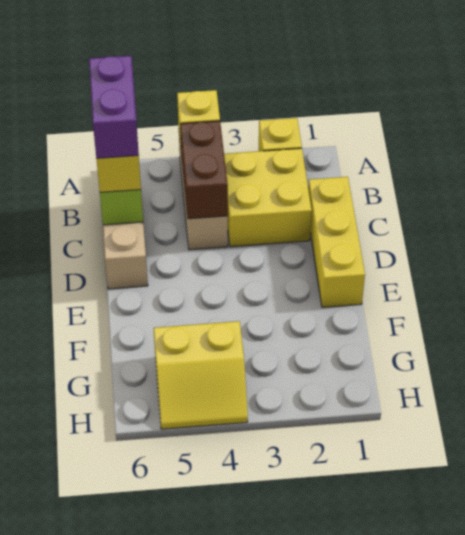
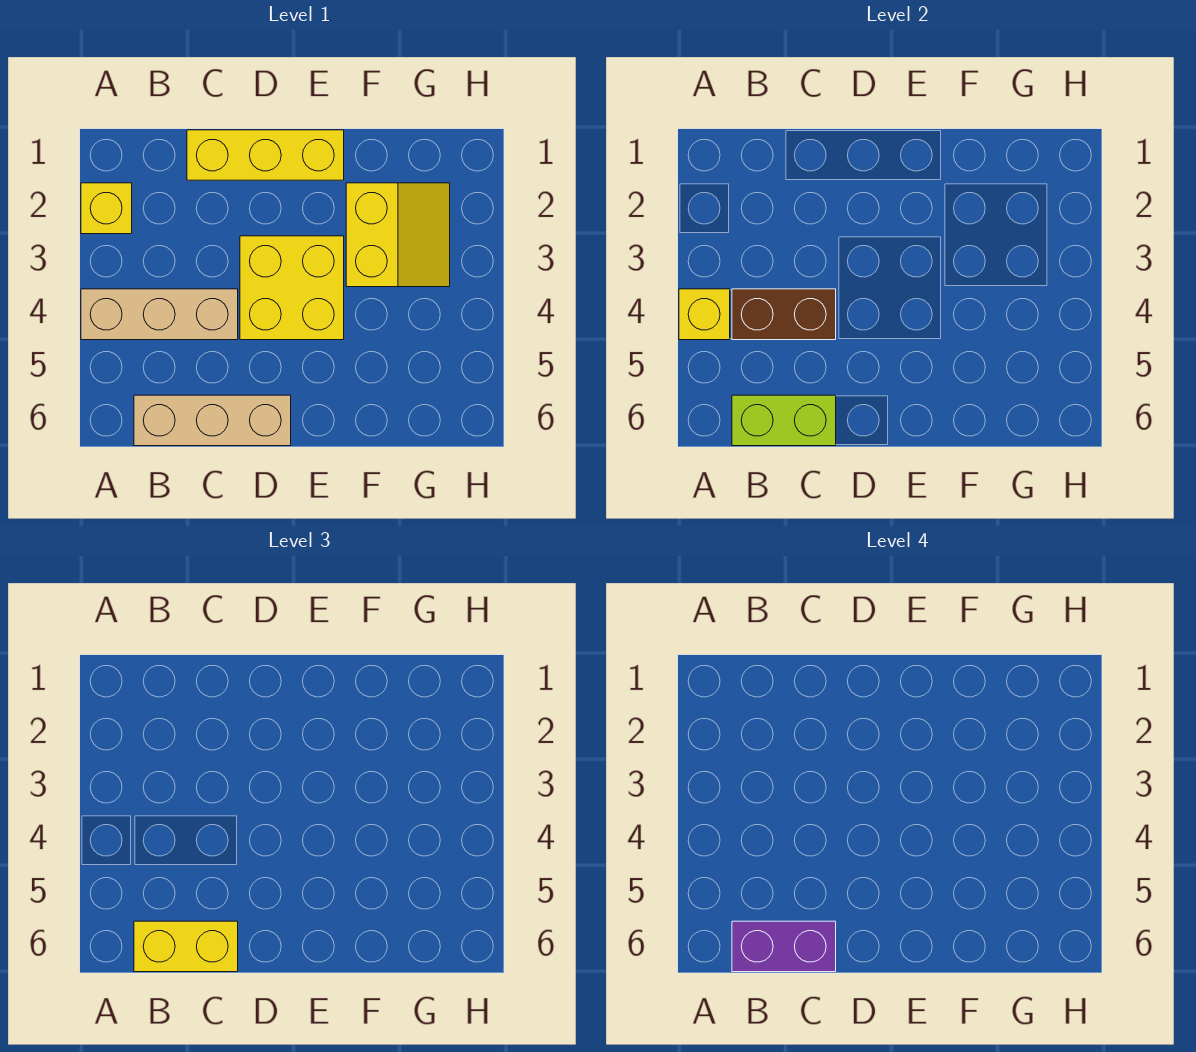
yellow 2x2 brick [224,148,312,247] -> yellow 2x2 brick moved to [240,236,344,340]
yellow 2x2 slope [154,321,248,429] -> yellow 2x2 slope moved to [346,183,450,287]

